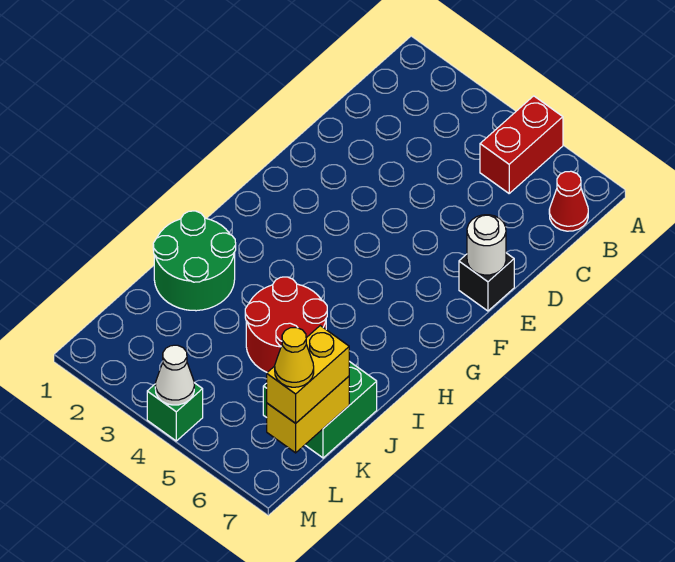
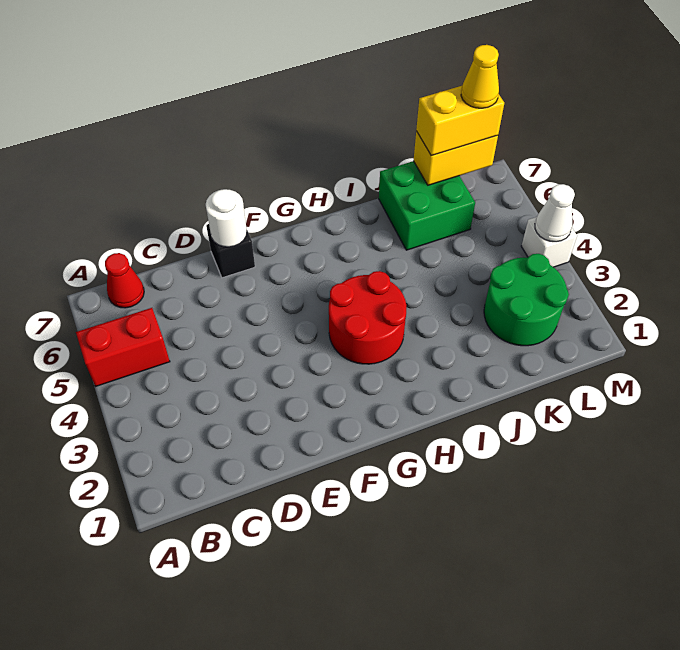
green 2x2 round brick [153,211,236,311] -> green 2x2 round brick moved to [484,254,569,346]
red 2x2 round brick [245,277,327,372] -> red 2x2 round brick moved to [329,271,406,364]
green 1x1 brick [147,383,203,441] -> white 1x1 brick [521,217,577,267]

